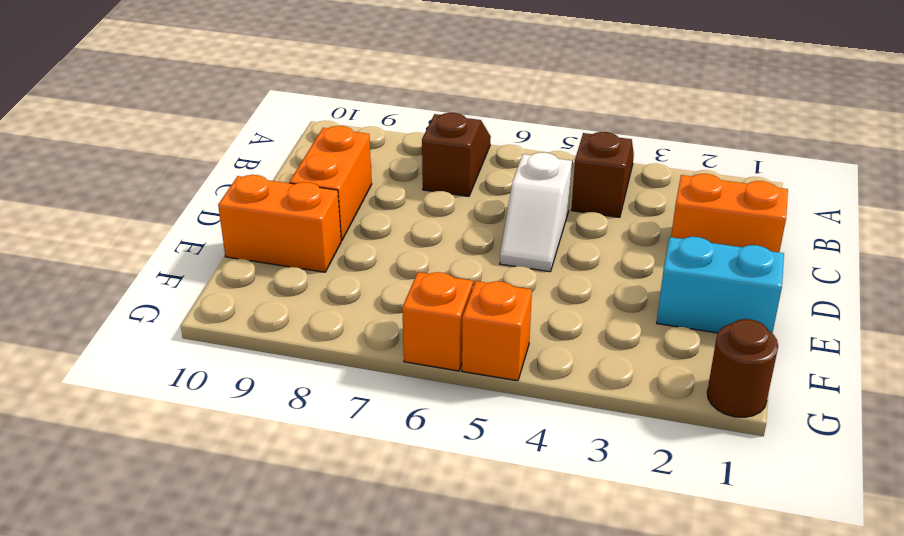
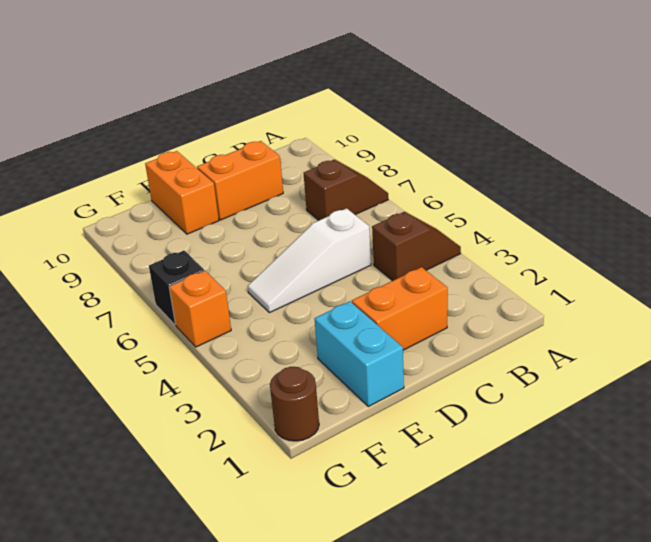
orange 1x2 brick [671,174,788,252] -> orange 1x2 brick turned to [352,267,448,350]
white 1x2 slope [500,153,572,272] -> white 1x3 slope [248,208,371,313]
orange 1x1 brick [402,272,473,371] -> black 1x1 brick [149,251,204,325]

